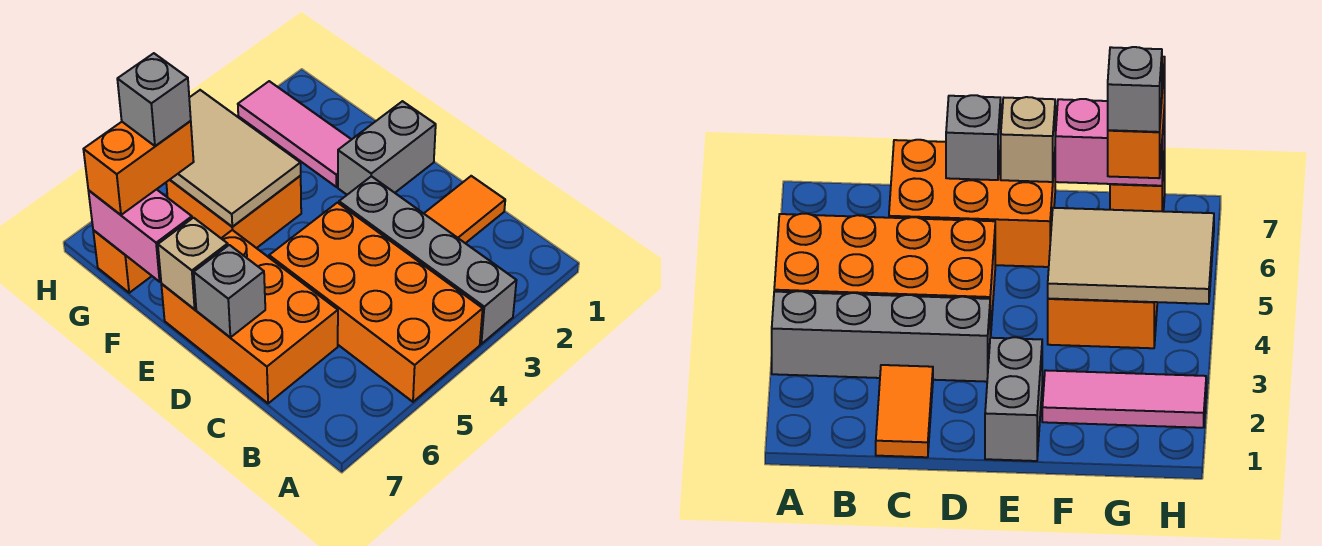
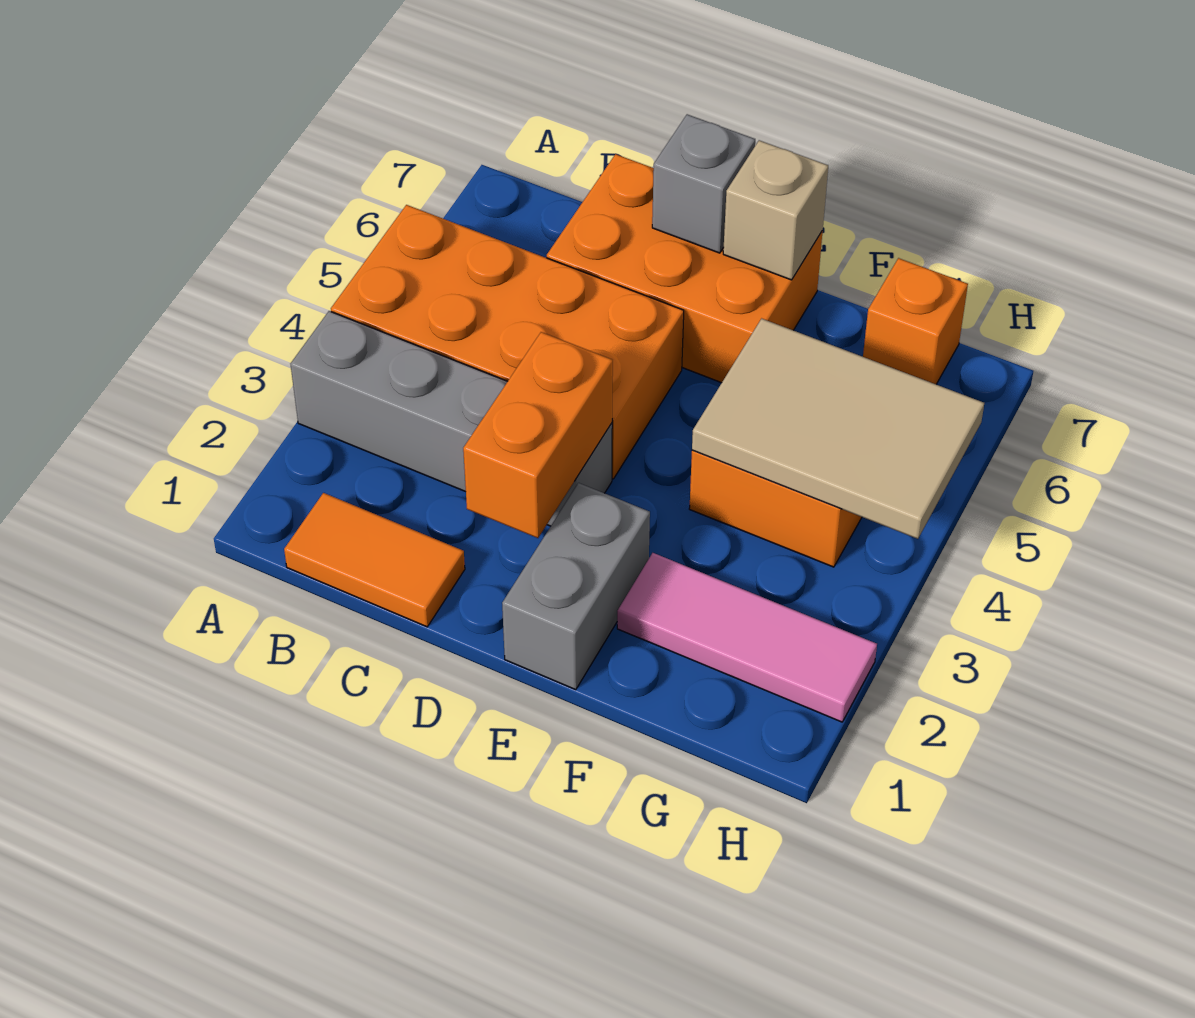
orange 1x2 tile [424,176,505,243] -> orange 1x2 tile turned to [284,493,465,627]
pink 1x2 brick [88,189,192,282] -> none
orange 1x2 brick [83,121,194,215] -> orange 1x2 brick moved to [463,332,613,538]
grey 1x1 brick [117,53,191,146] -> none

